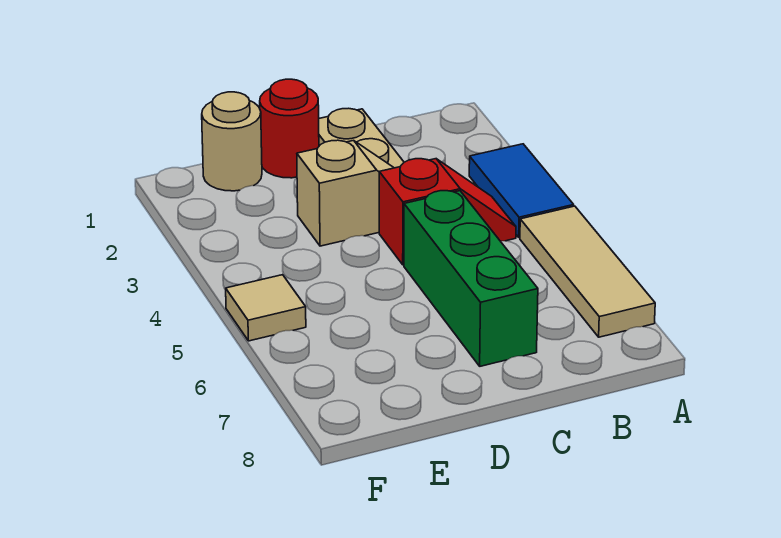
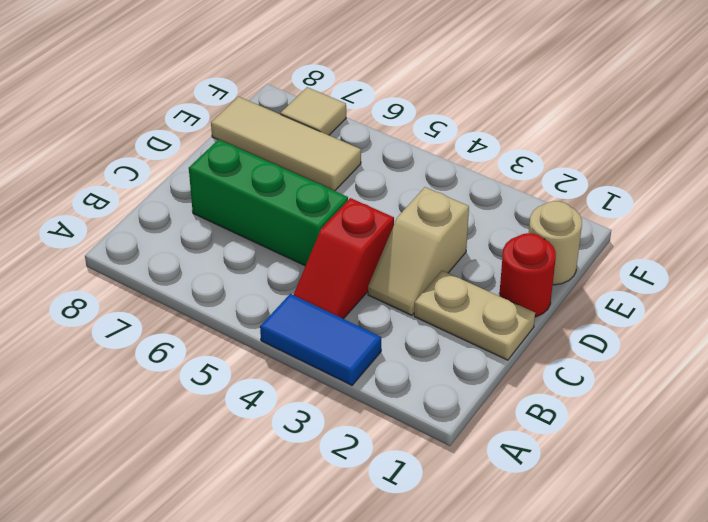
tan 1x3 tile [520,206,655,337] -> tan 1x3 tile moved to [211,97,361,191]
tan 1x1 tile [226,275,306,341] -> tan 1x1 tile moved to [281,87,346,135]

